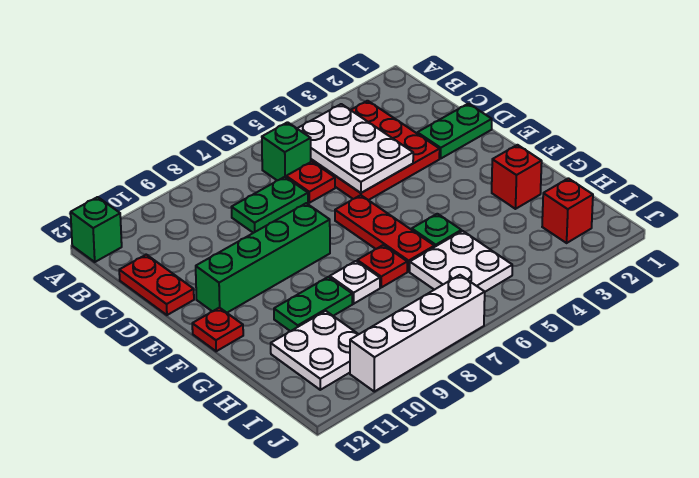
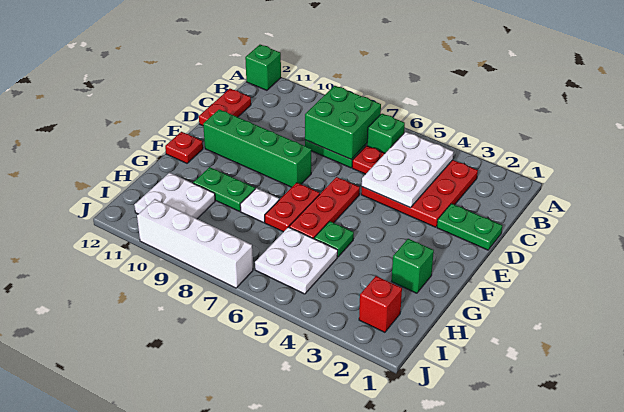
none -> green 2x2 brick [305,86,381,159]
red 1x1 brick [492,145,542,209] -> green 1x1 brick [392,239,434,293]
red 1x1 plate [357,245,407,287] -> red 1x2 plate [265,183,320,232]

